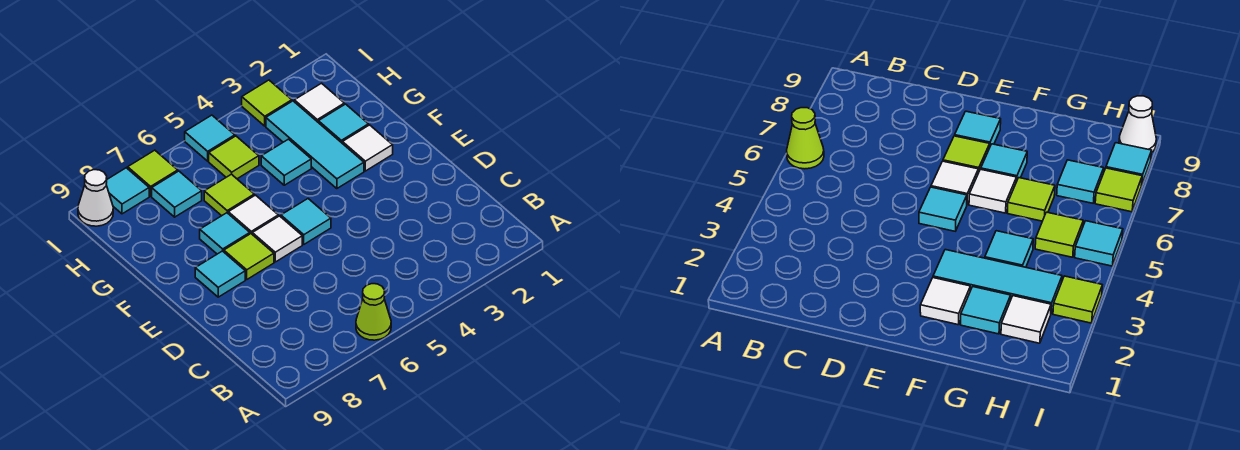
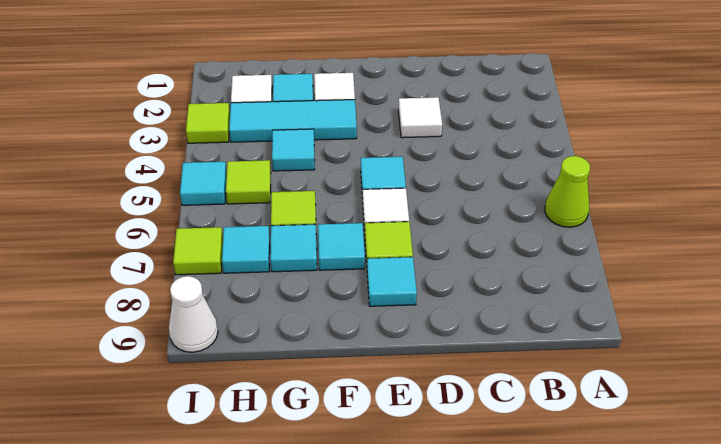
white 1x1 tile [228,195,278,234] -> white 1x1 tile moved to [398,97,442,138]
cyan 1x1 tile [106,168,149,214] -> cyan 1x1 tile moved to [270,224,317,272]

